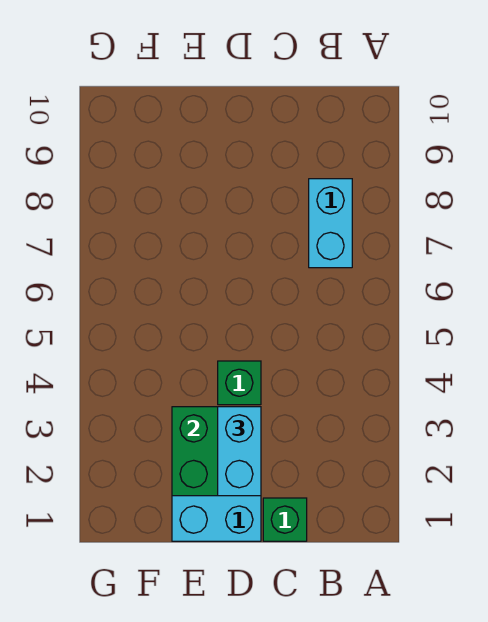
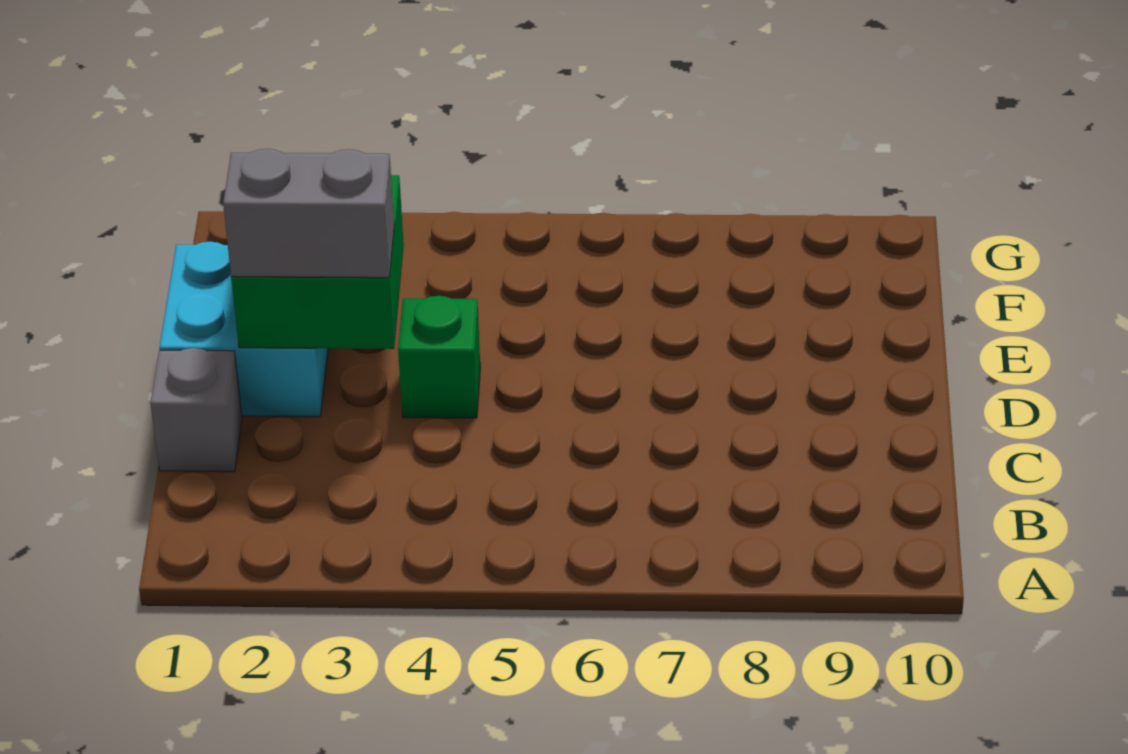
cyan 1x2 brick [309,179,352,268] -> none
green 1x1 brick [263,498,307,541] -> grey 1x1 brick [150,348,242,472]
cyan 1x2 brick [218,407,261,496] -> grey 1x2 brick [223,149,394,278]

